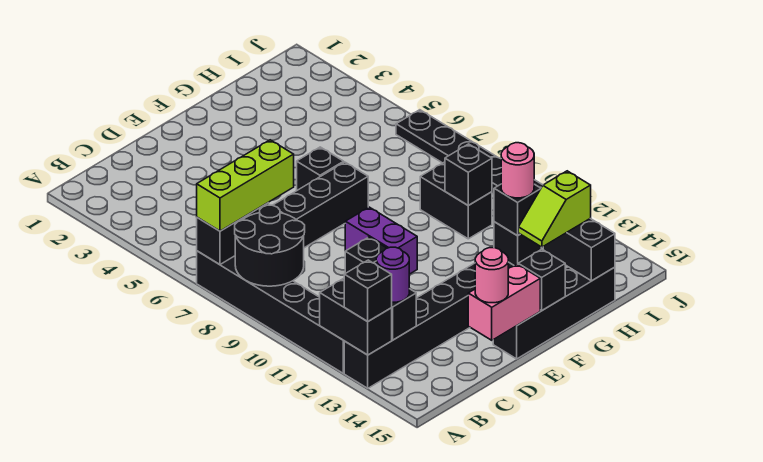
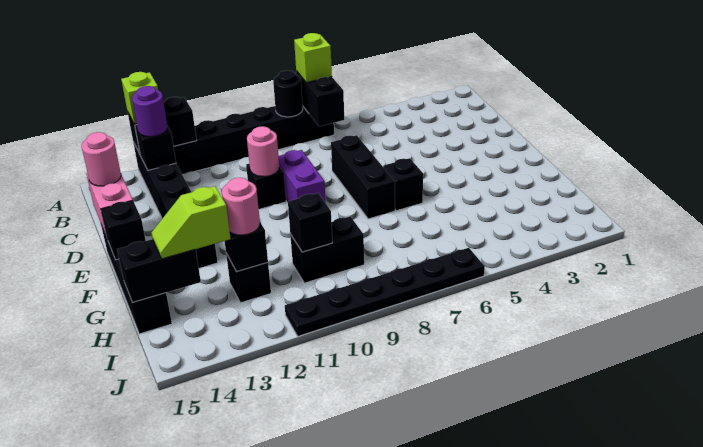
lime 1x3 brick [197,140,294,231] -> lime 1x1 brick [294,33,332,83]
black 2x2 round brick [235,205,305,286] -> black 1x1 round brick [273,70,303,117]
black 1x1 brick [344,260,392,321] -> lime 1x1 brick [121,72,158,124]
none -> pink 1x1 round brick [247,126,279,176]
purple 1x2 brick [345,207,417,274] -> purple 1x2 brick turned to [279,150,326,203]
lime 1x2 slope [518,171,591,247] -> lime 1x2 slope turned to [151,186,231,259]

